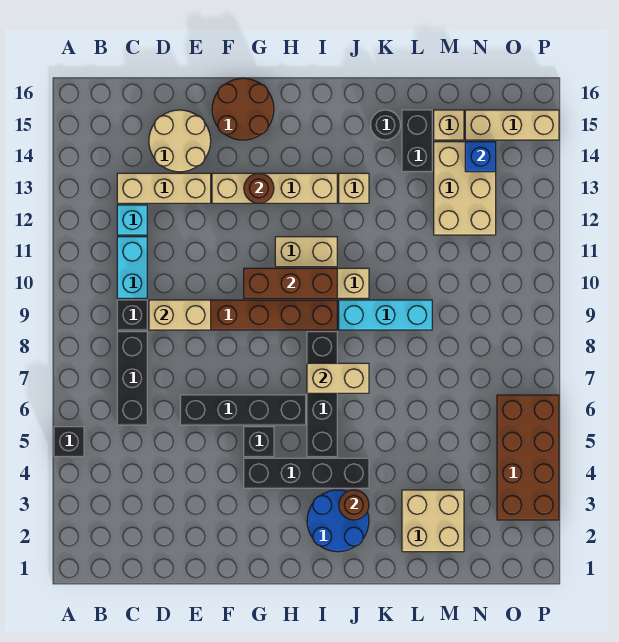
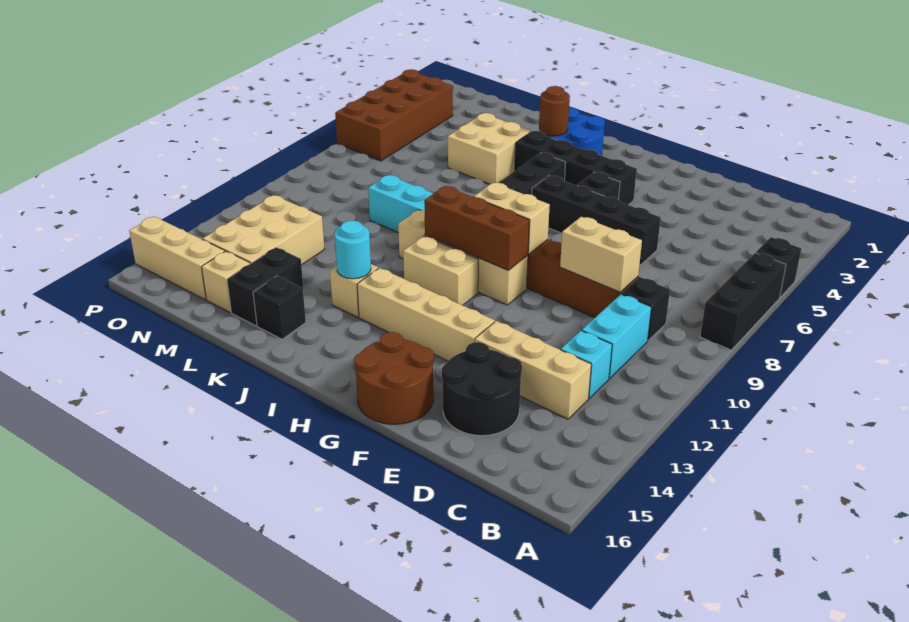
black 1x3 brick [117,332,147,425] -> black 1x3 brick moved to [700,253,786,350]
tan 2x2 round brick [149,110,211,172] -> black 2x2 round brick [442,342,522,436]
brown 1x1 round brick [244,173,274,203] -> none
tan 1x2 brick [307,363,369,393] -> tan 1x2 brick moved to [474,182,550,254]
none -> cyan 1x1 round brick [335,221,371,279]
black 1x1 round brick [371,110,401,140] -> black 1x1 brick [253,276,306,339]
tan 2x2 brick [402,490,464,552] -> tan 2x2 brick moved to [448,113,531,184]
blue 1x1 brick [465,142,496,172] -> none

